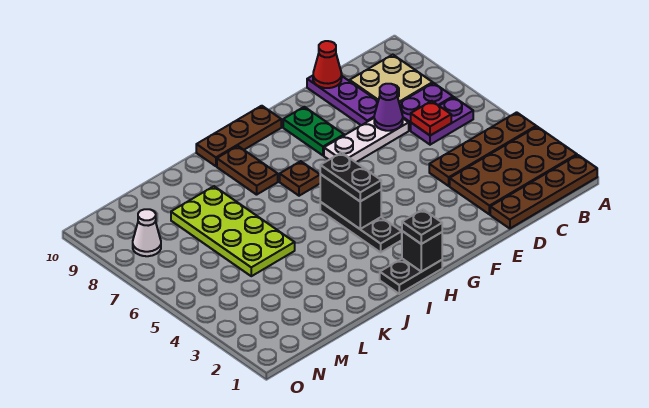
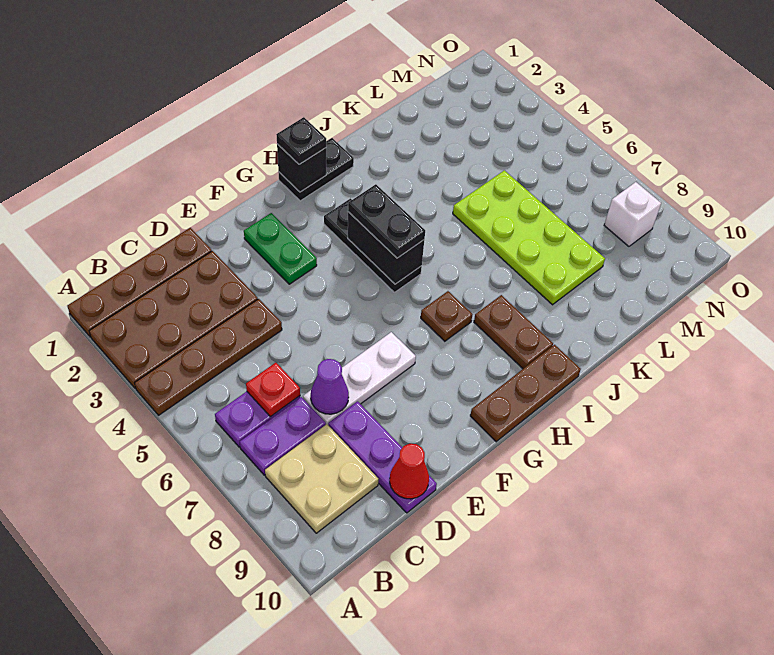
green 1x2 plate [283,107,344,155] -> green 1x2 plate moved to [244,213,317,284]
white 1x1 cone [133,209,161,256] -> white 1x1 brick [604,182,661,246]

